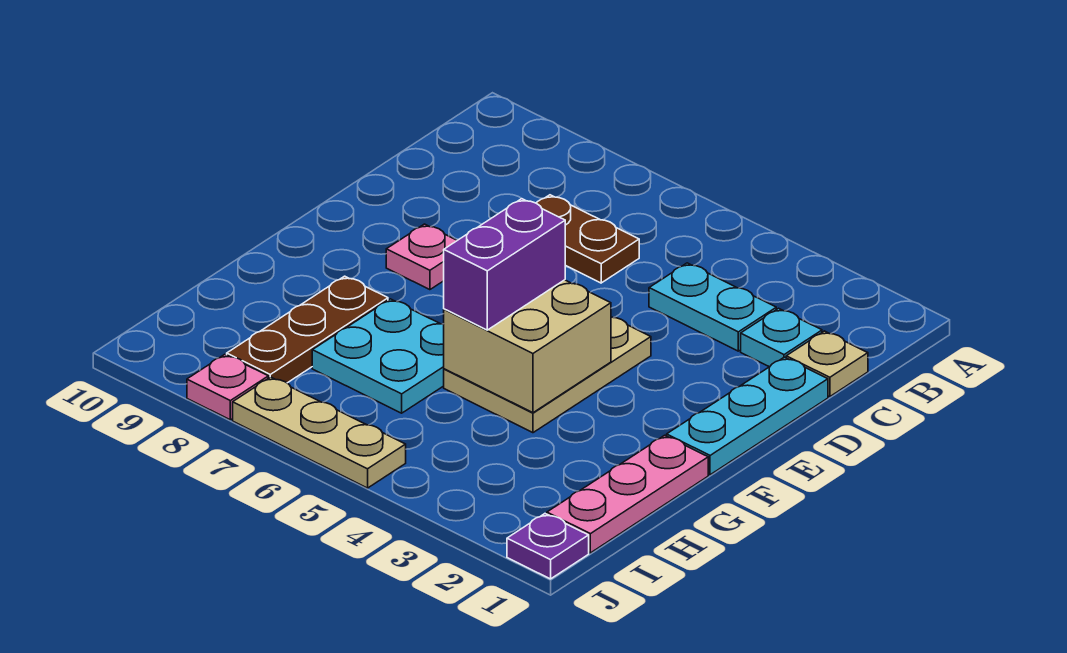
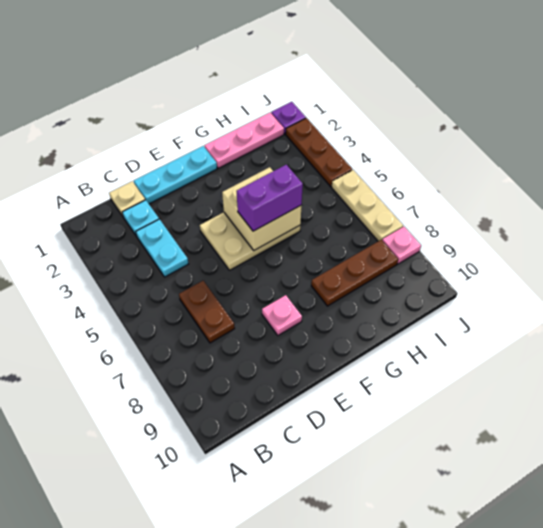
cyan 2x2 plate [312,299,444,413] -> none
none -> brown 1x3 plate [286,118,352,186]

